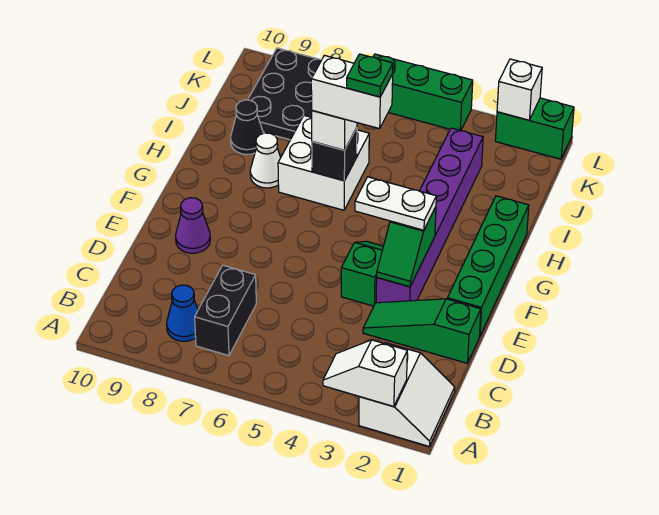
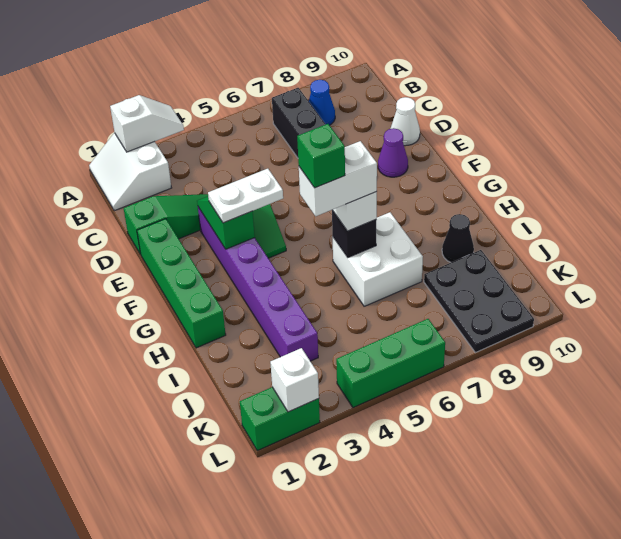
green 1x1 plate [347,54,393,97] -> green 1x1 brick [297,124,345,188]
white 1x1 cone [250,133,281,188] -> white 1x1 cone moved to [390,97,420,146]

